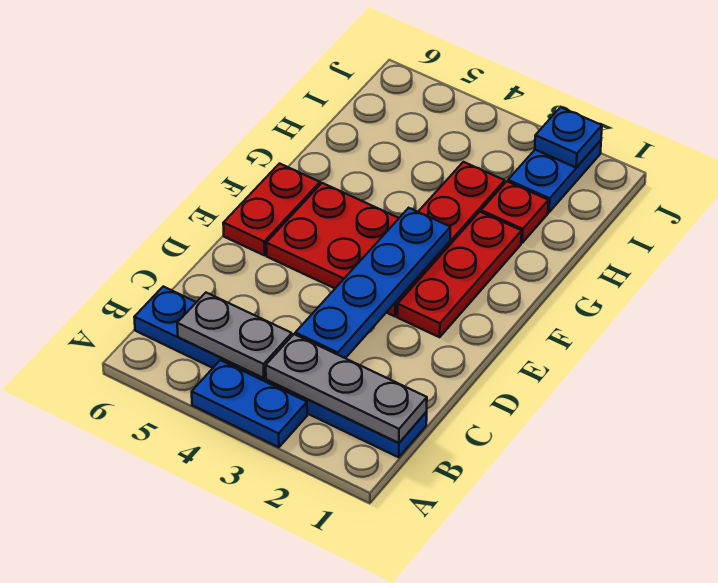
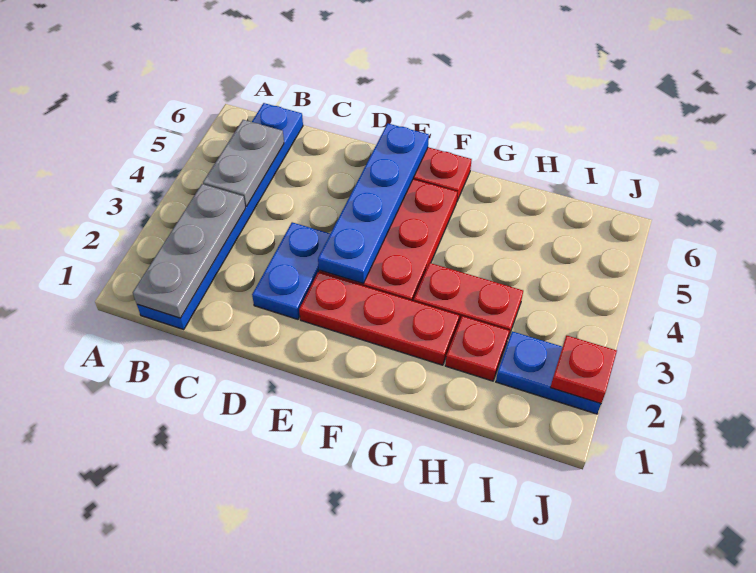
blue 1x2 plate [192,360,307,447] -> blue 1x2 plate moved to [252,222,330,319]
blue 1x4 plate [295,208,450,358] -> blue 1x4 plate turned to [318,124,429,283]
blue 1x1 plate [535,107,602,168] -> red 1x1 plate [550,335,617,404]

